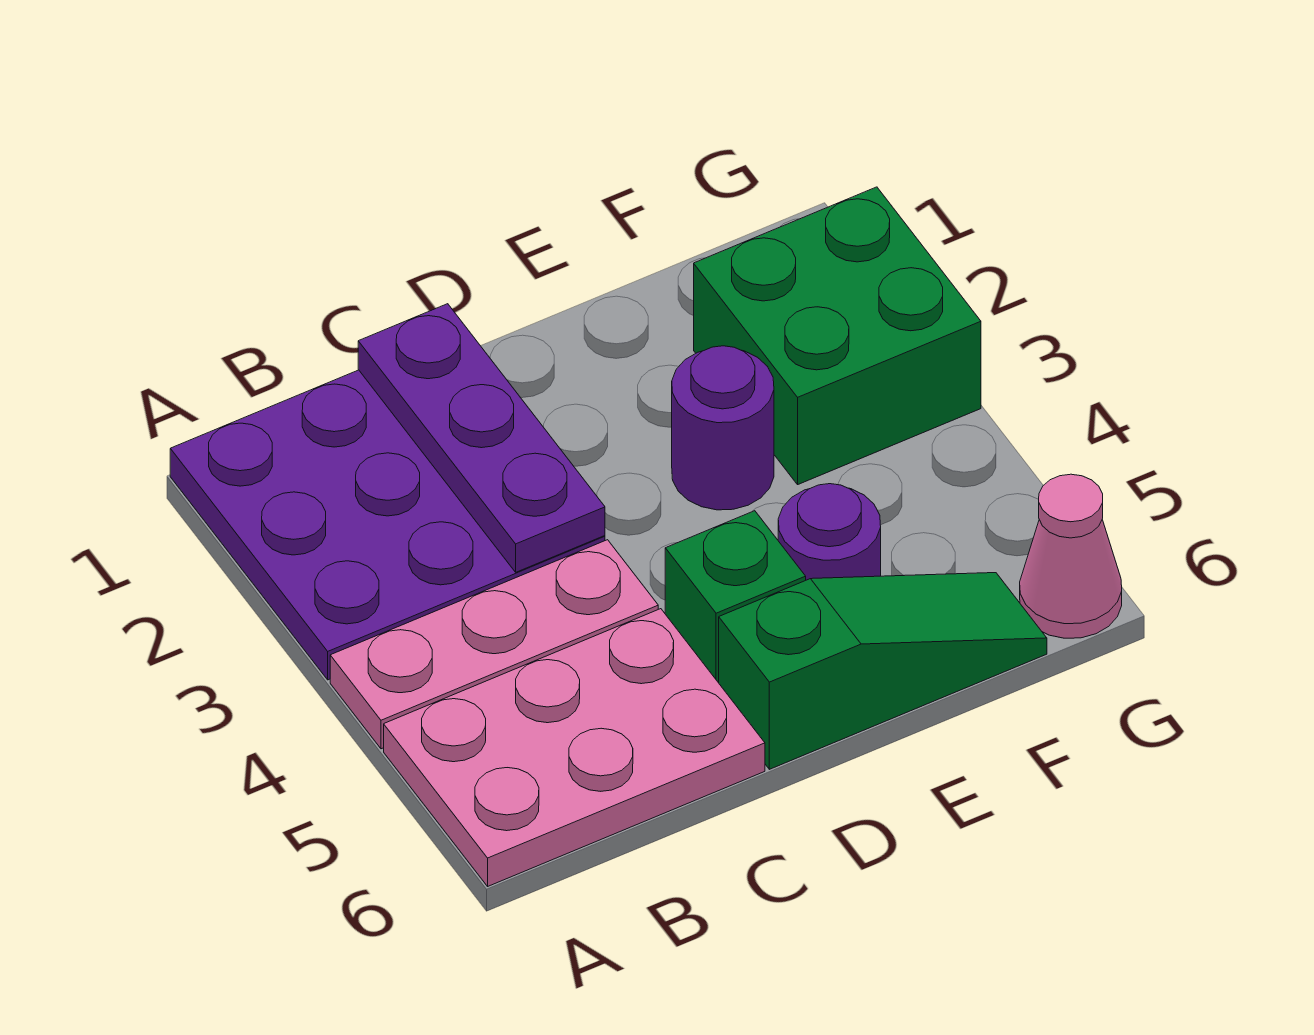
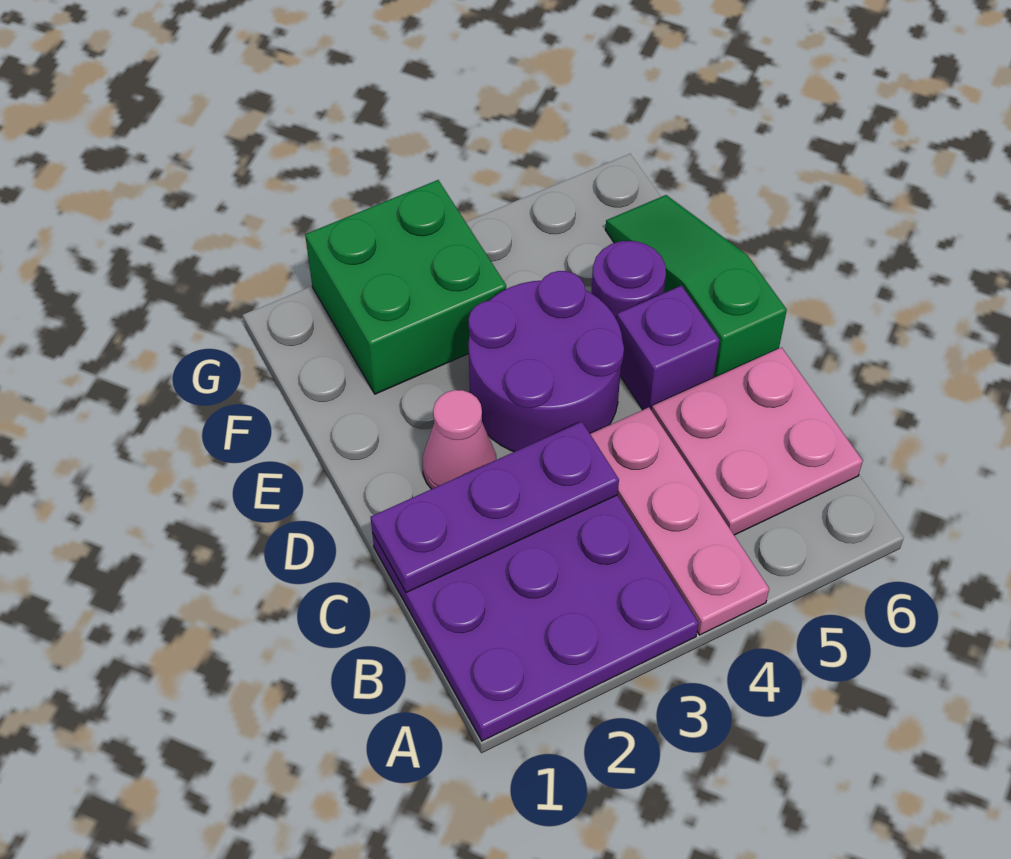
pink 2x3 plate [384,609,765,886] -> pink 2x2 plate [652,347,863,535]
green 1x1 brick [665,511,806,683] -> purple 1x1 brick [617,286,719,411]
purple 1x1 round brick [672,346,774,510] -> purple 2x2 round brick [469,271,624,452]
pink 1x1 cone [1020,474,1122,638] -> pink 1x1 cone moved to [423,390,496,489]

